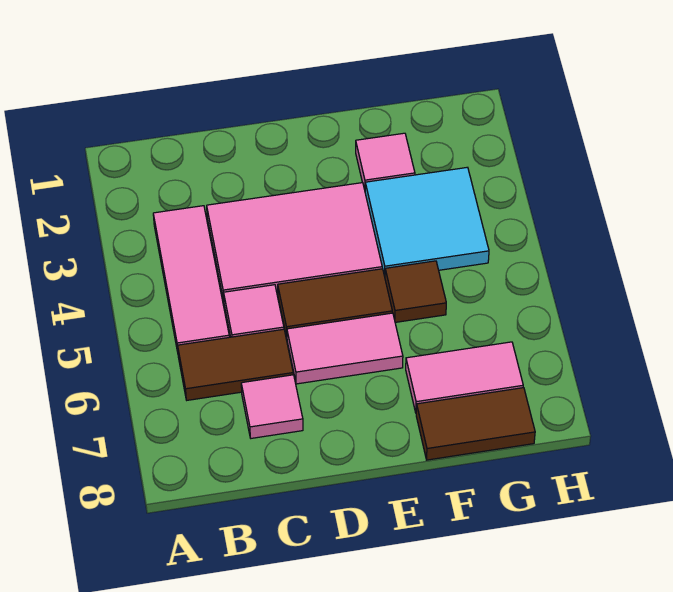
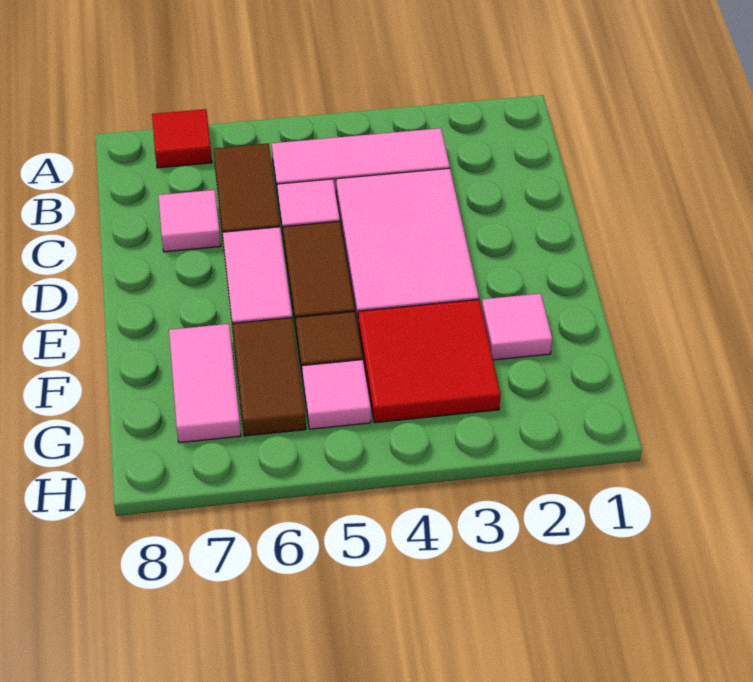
none -> red 1x1 tile [152,109,212,168]
cyan 2x2 tile [365,167,489,276] -> red 2x2 tile [358,300,501,423]
brown 1x2 tile [416,388,535,460] -> brown 1x2 tile moved to [232,318,306,436]
none -> pink 1x1 tile [302,360,371,429]

